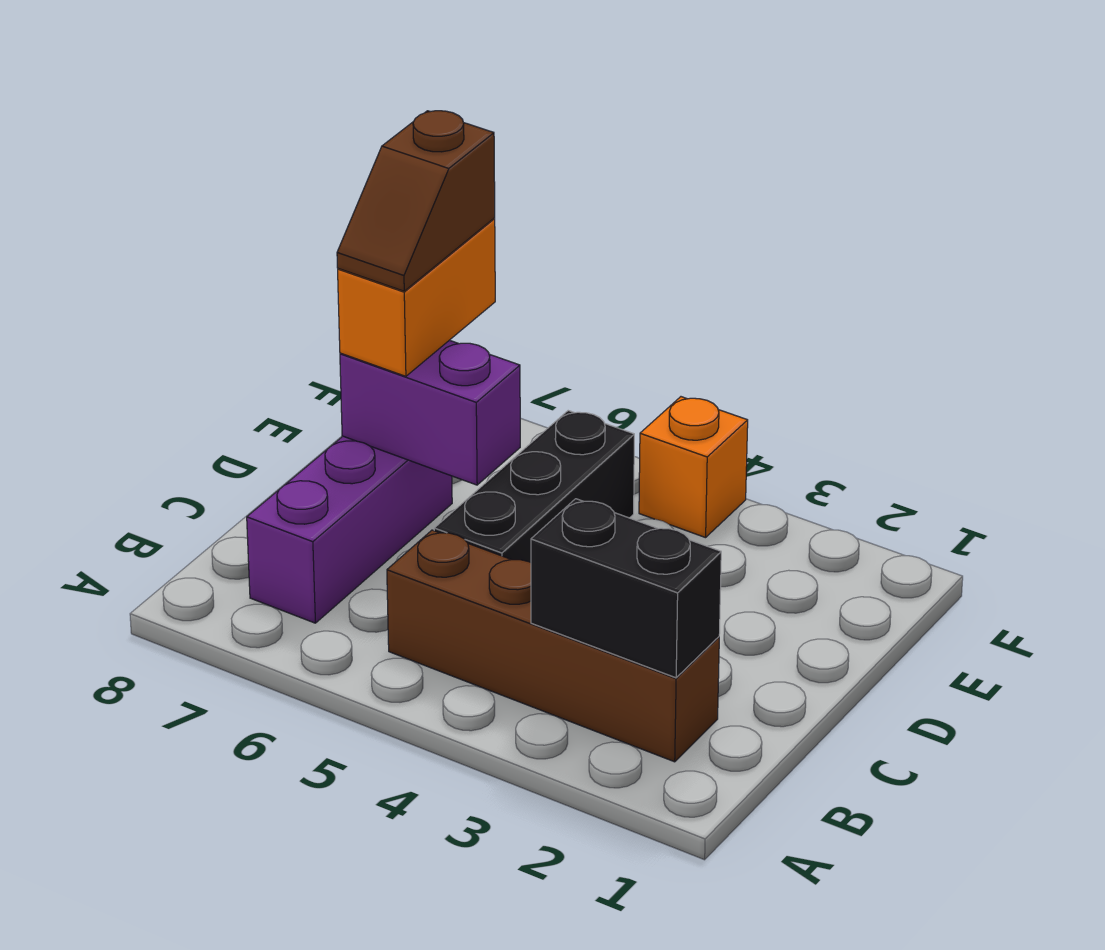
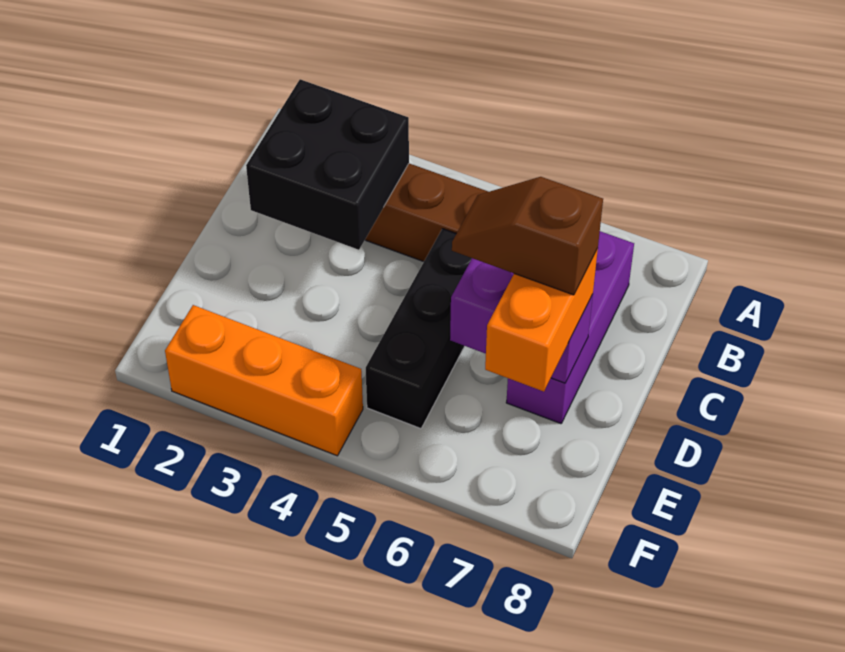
black 1x2 brick [531,499,721,678] -> black 2x2 brick [246,79,409,250]
brown 1x2 slope [337,111,495,291] -> brown 1x2 slope turned to [452,177,603,295]
orange 1x1 brick [639,397,748,538] -> orange 1x3 brick [165,305,363,456]

